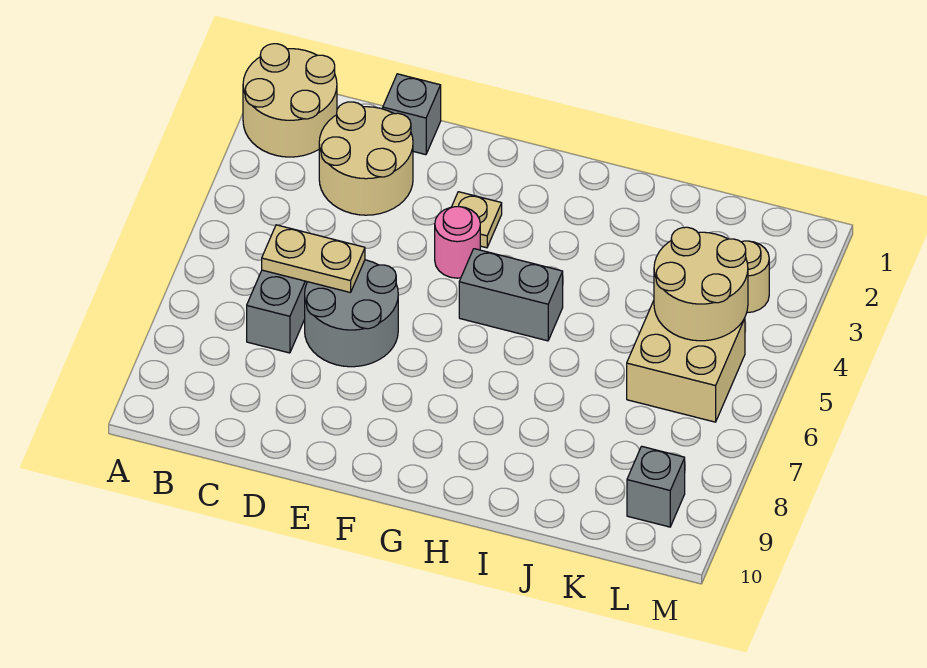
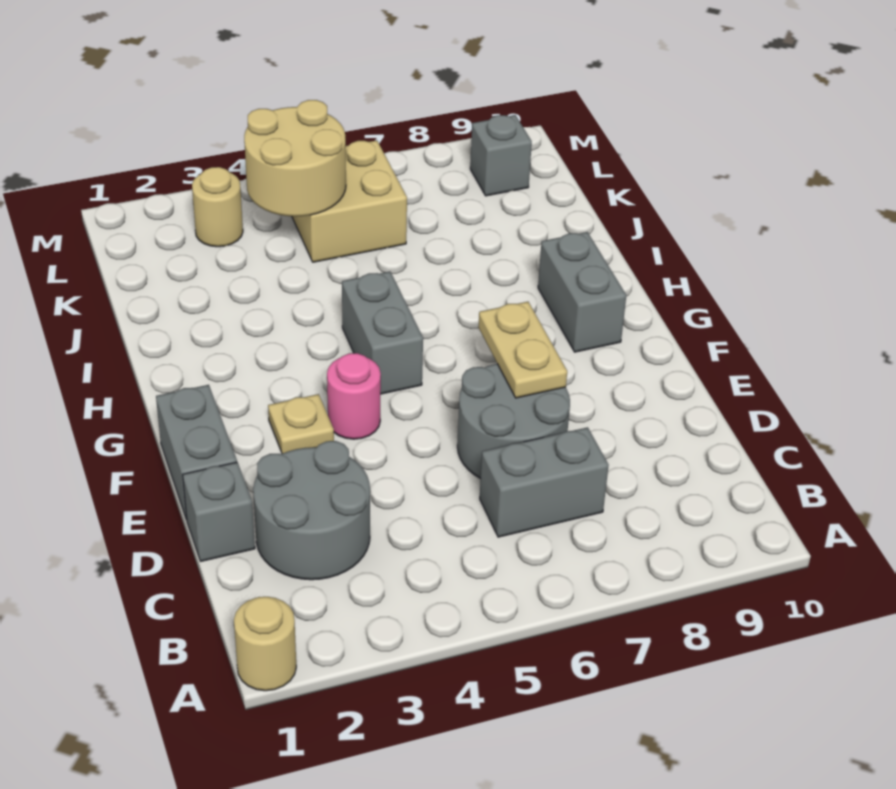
tan 2x2 round brick [243,44,337,157] -> tan 1x1 round brick [234,597,296,691]
tan 2x2 round brick [319,102,413,215] -> grey 2x2 round brick [253,441,370,580]
tan 1x2 plate [262,225,365,293] -> tan 1x2 plate moved to [478,302,567,398]
none -> grey 1x2 brick [156,385,237,520]
none -> grey 1x2 brick [538,232,626,352]

